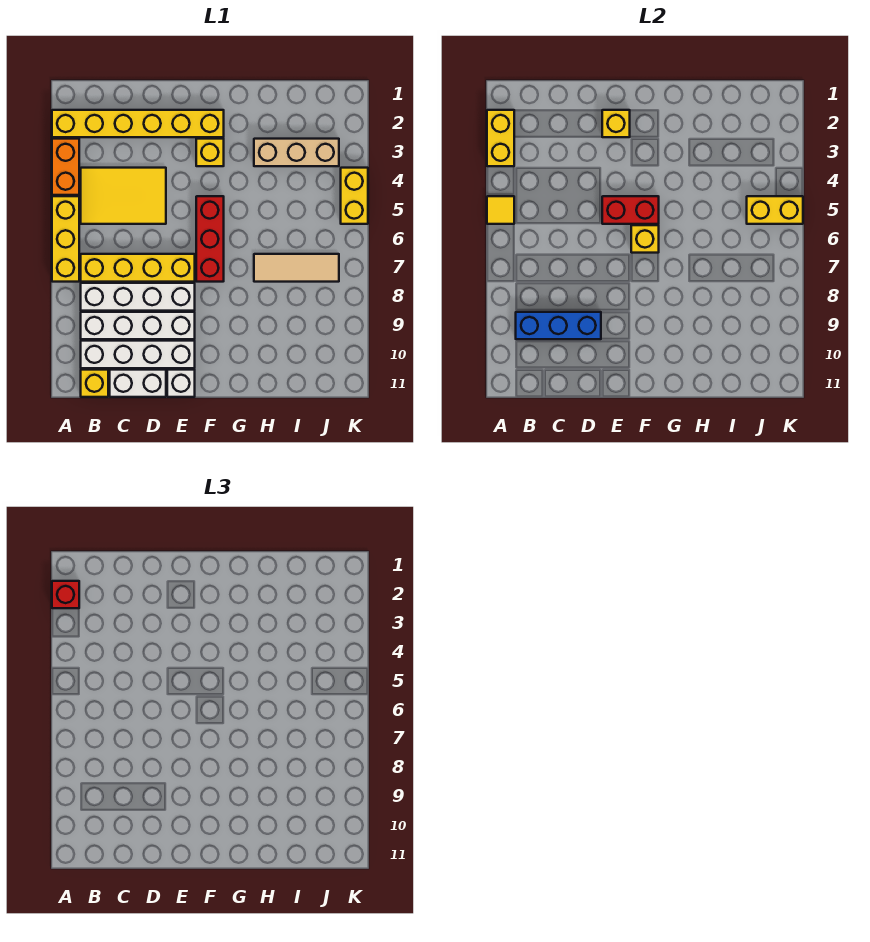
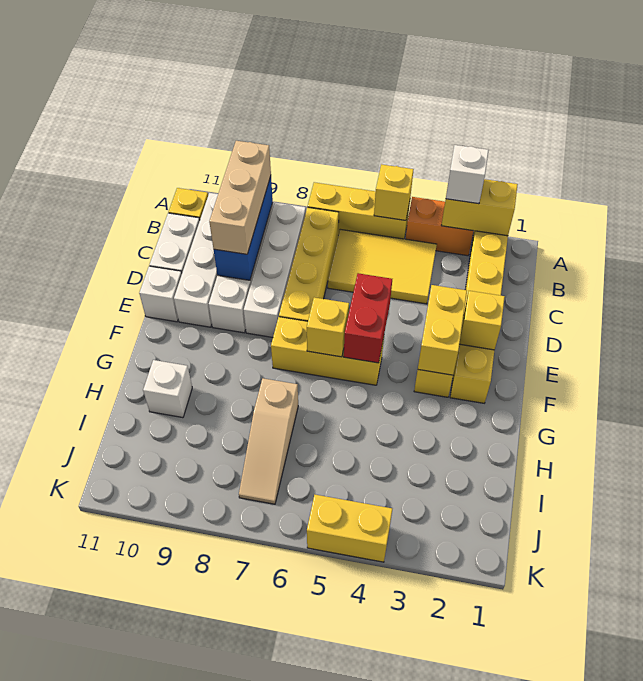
red 1x1 brick [52,581,79,608] -> none
none -> white 1x1 brick [446,145,489,204]
yellow 1x1 tile [487,196,514,224] -> yellow 1x1 brick [374,164,414,220]
yellow 2x3 tile [81,168,166,224] -> yellow 2x3 tile turned to [328,229,437,304]
red 1x3 brick [196,196,224,282] -> yellow 1x3 brick [271,317,384,385]
tan 1x3 brick [254,139,339,166] -> tan 1x3 brick moved to [209,141,271,254]
tan 1x3 tile [254,254,339,282] -> tan 1x3 slope [239,378,298,504]
none -> white 1x1 brick [143,360,192,418]
yellow 1x2 brick [747,196,803,224] -> yellow 1x2 brick moved to [418,285,467,375]

